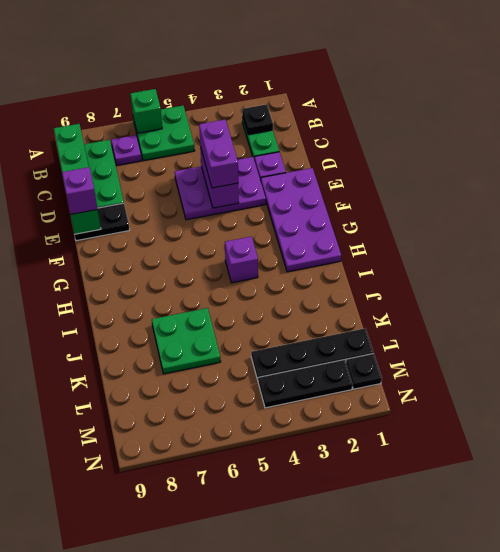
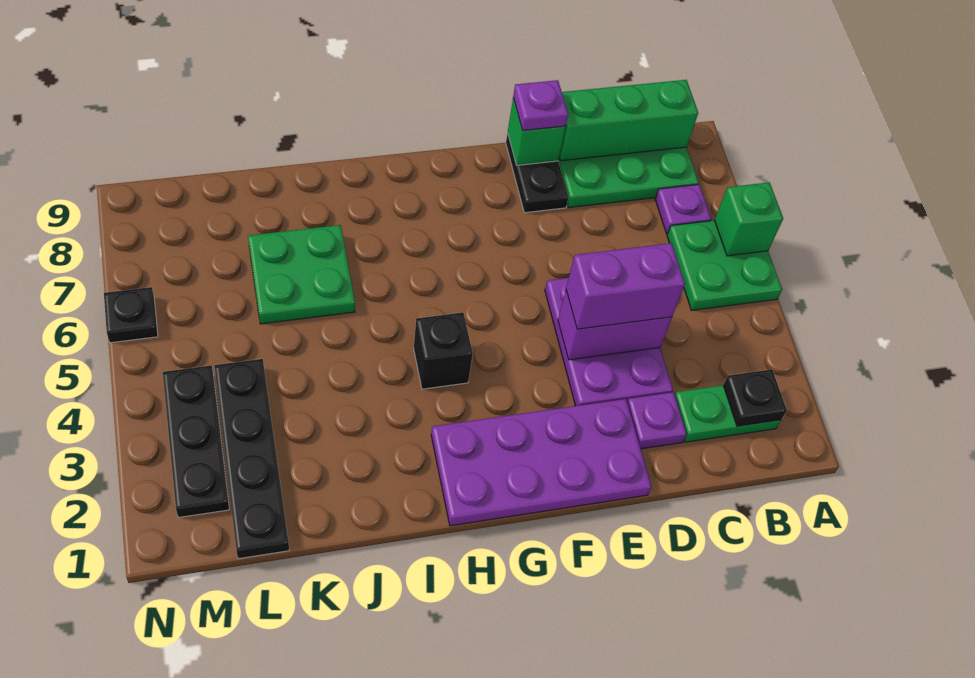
purple 1x1 brick [62,167,97,215] -> purple 1x1 plate [513,80,568,130]
purple 1x1 brick [225,237,258,283] -> black 1x1 brick [414,313,473,389]
black 1x1 plate [346,353,382,389] -> black 1x1 plate moved to [104,287,158,343]

